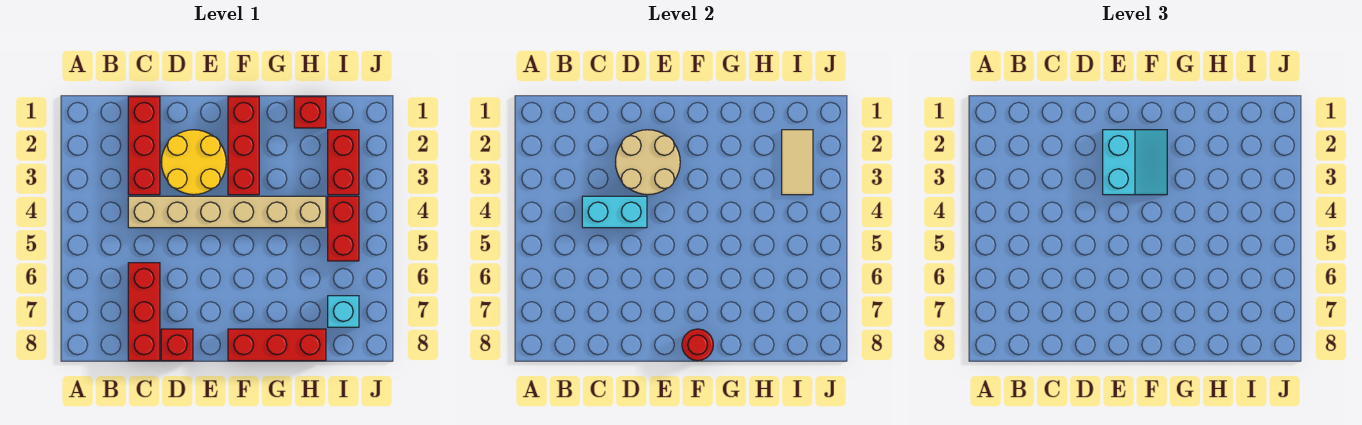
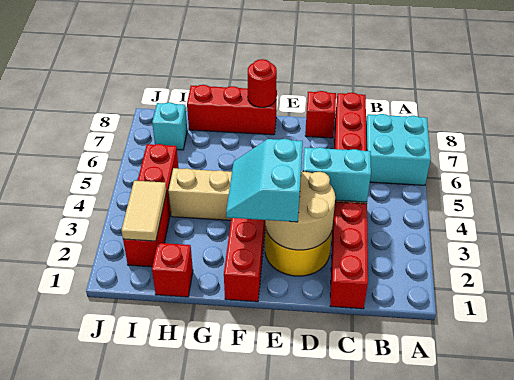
none -> cyan 2x2 brick [366,114,431,185]

